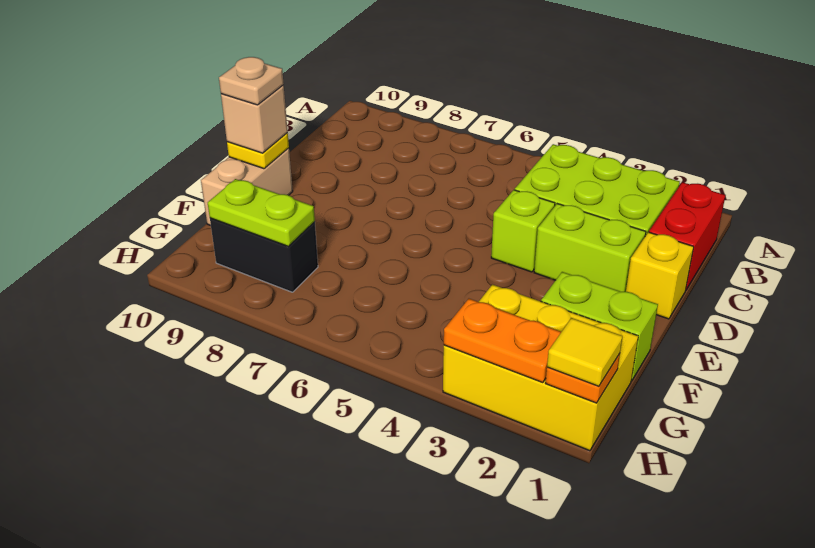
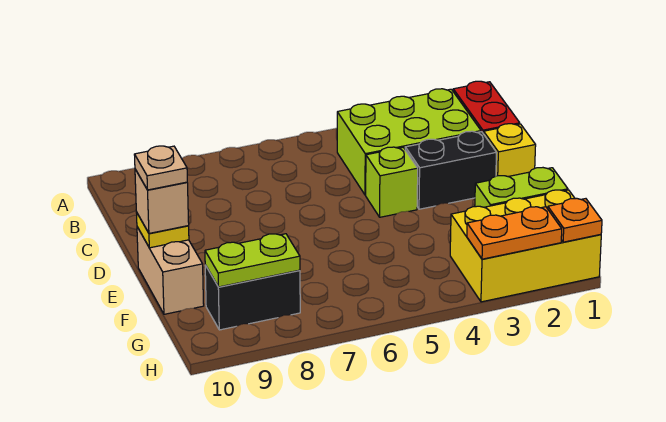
lime 1x2 brick [534,204,646,292] -> black 1x2 brick [405,131,497,209]
yellow 1x1 tile [547,318,623,386] -> none

